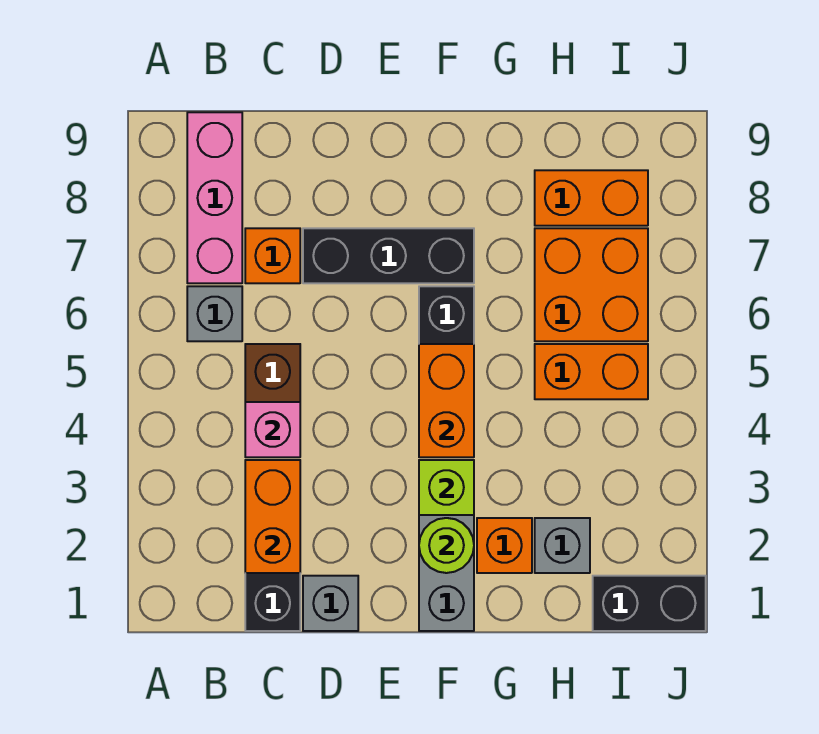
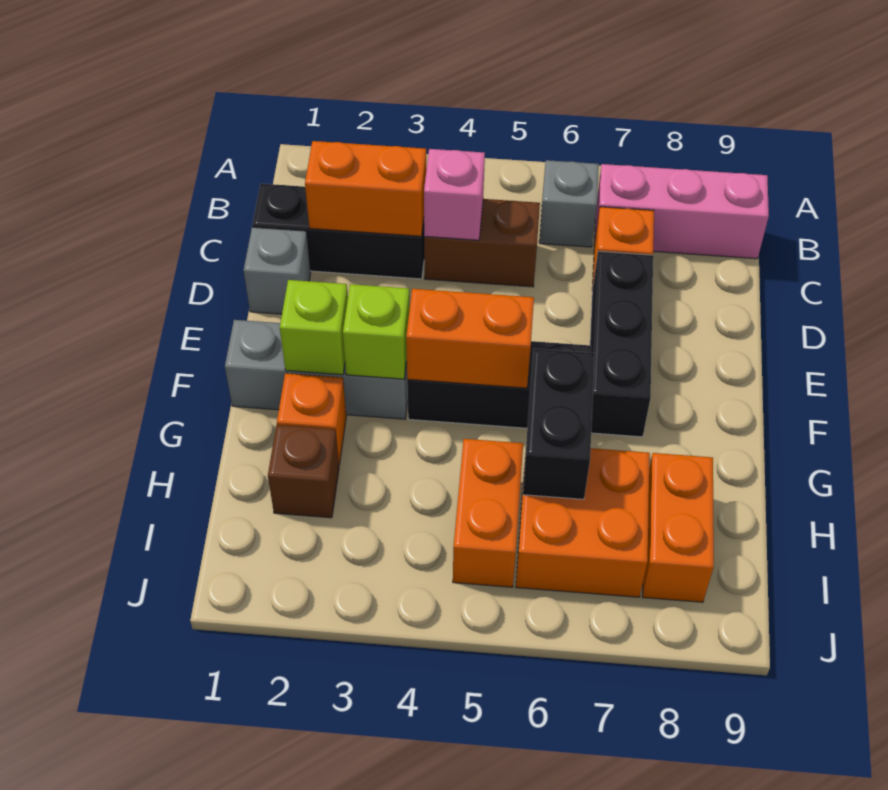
lime 1x1 round brick [419,518,474,573] -> lime 1x1 brick [280,280,348,375]
grey 1x1 brick [535,518,590,573] -> brown 1x1 brick [268,425,339,518]
black 1x2 brick [593,576,706,631] -> black 1x2 brick moved to [523,349,595,499]

